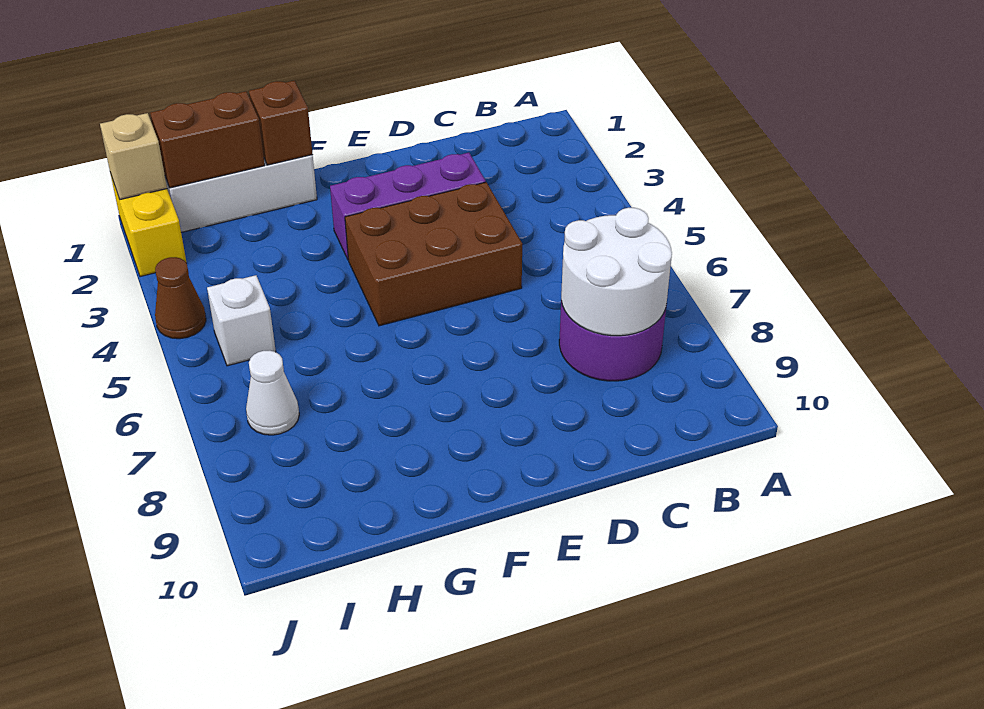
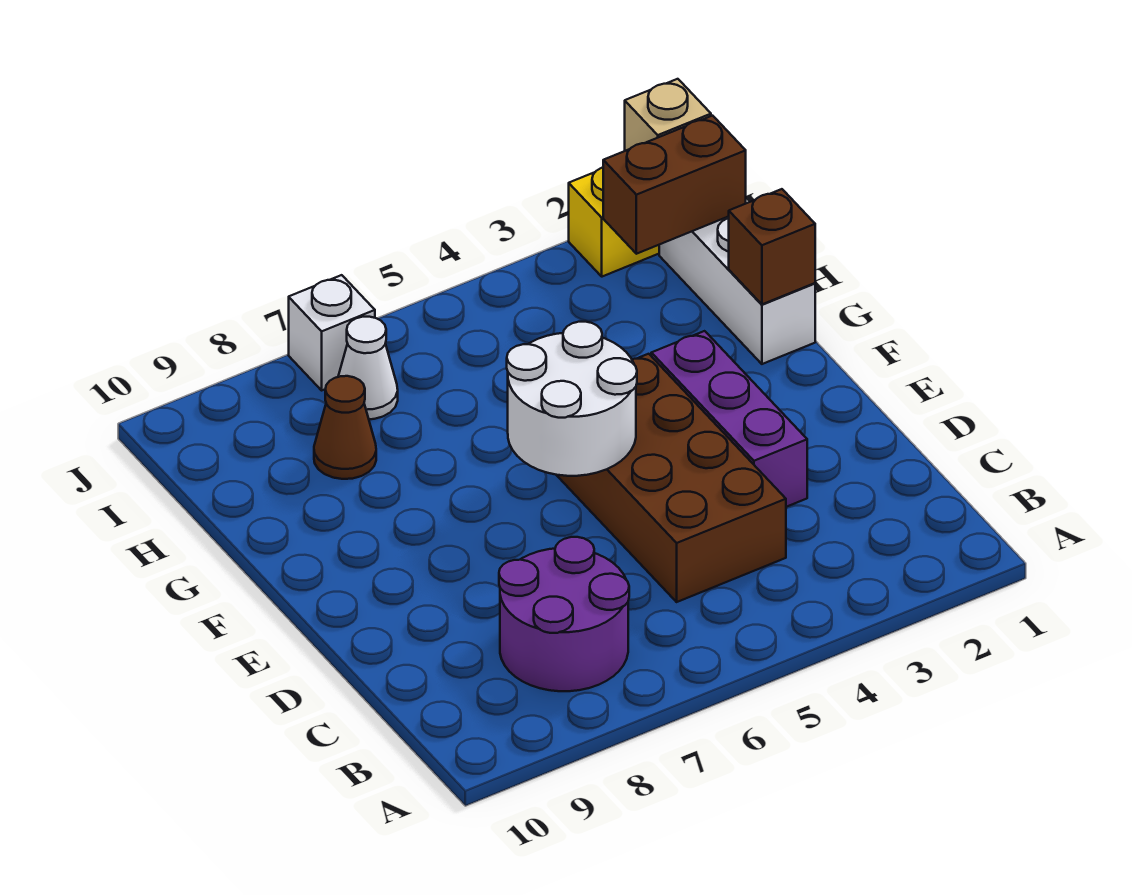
white 2x2 round brick [561,208,672,336] -> white 2x2 round brick moved to [507,322,637,476]
brown 2x3 brick [345,182,522,326] -> brown 2x4 brick [557,354,786,602]
brown 1x2 brick [150,91,265,188] -> brown 1x2 brick turned to [603,116,746,254]
white 1x1 brick [207,275,276,366] -> white 1x1 brick moved to [289,275,375,390]
brown 1x1 cone [155,257,206,339] -> brown 1x1 cone moved to [314,376,376,479]

